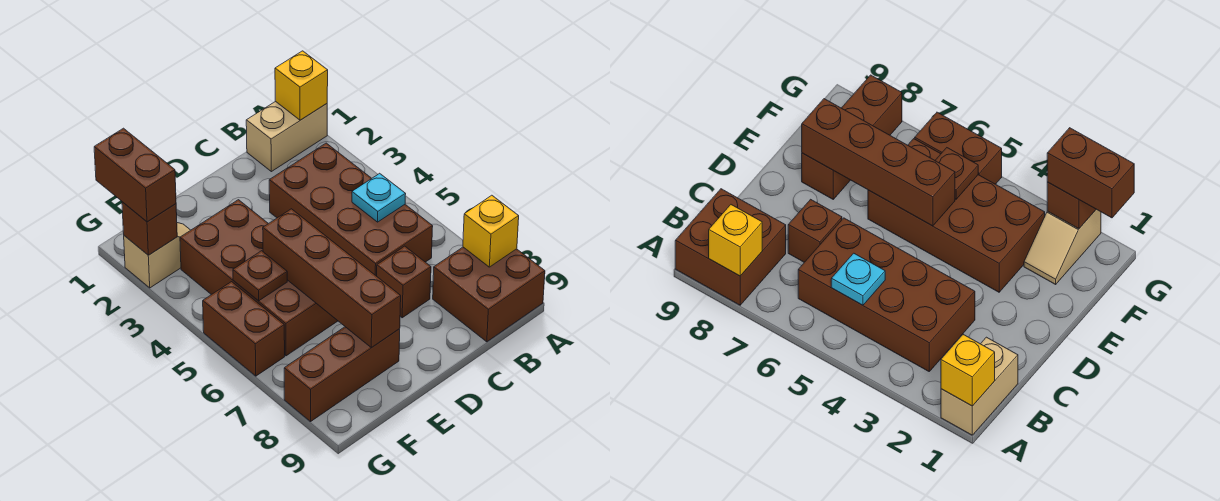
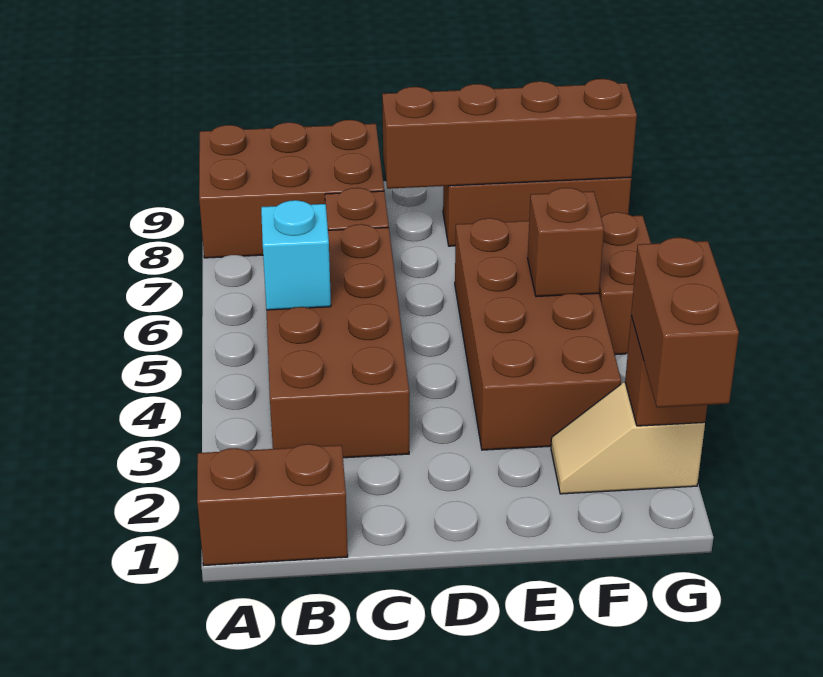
tan 1x2 brick [246,101,327,172] -> brown 1x2 brick [197,444,348,565]
yellow 1x1 brick [275,51,328,120] -> none
brown 2x2 brick [433,247,545,342] -> brown 2x3 brick [199,120,384,258]
yellow 1x1 brick [463,195,519,267] -> none
cyan 1x1 plate [352,173,406,222] -> cyan 1x1 brick [261,200,331,310]
brown 1x4 brick [263,209,401,348] -> brown 1x4 brick turned to [382,79,637,189]
brown 1x1 plate [233,251,287,301] -> brown 1x1 brick [528,188,604,297]

